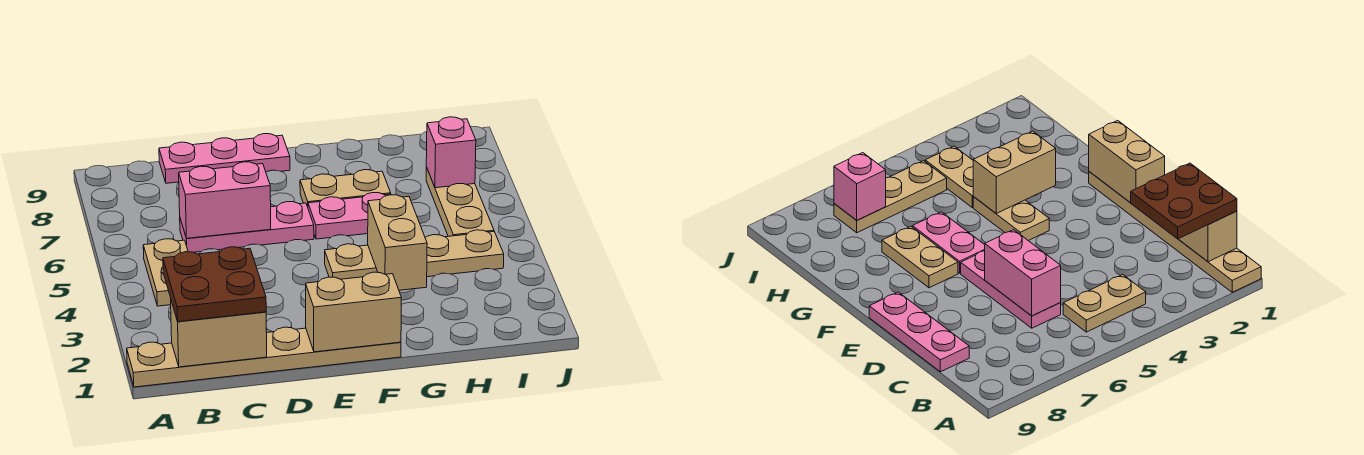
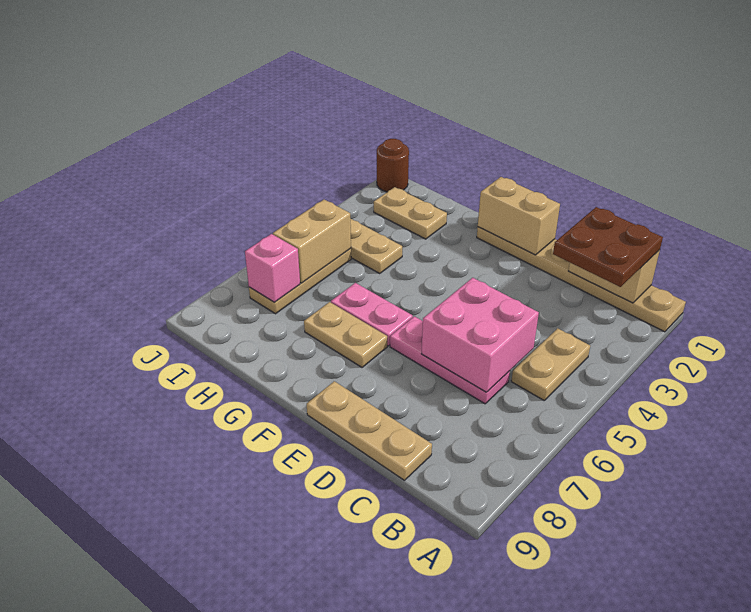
pink 1x2 brick [179,162,271,238] -> pink 2x2 brick [422,278,539,392]
pink 1x3 plate [159,134,290,183] -> tan 1x3 plate [307,381,432,480]
tan 1x2 plate [325,244,378,279] -> tan 1x2 plate moved to [374,187,447,239]
tan 1x2 brick [368,195,427,290] -> tan 1x2 brick moved to [273,200,351,283]
none -> brown 1x1 round brick [377,139,409,192]

